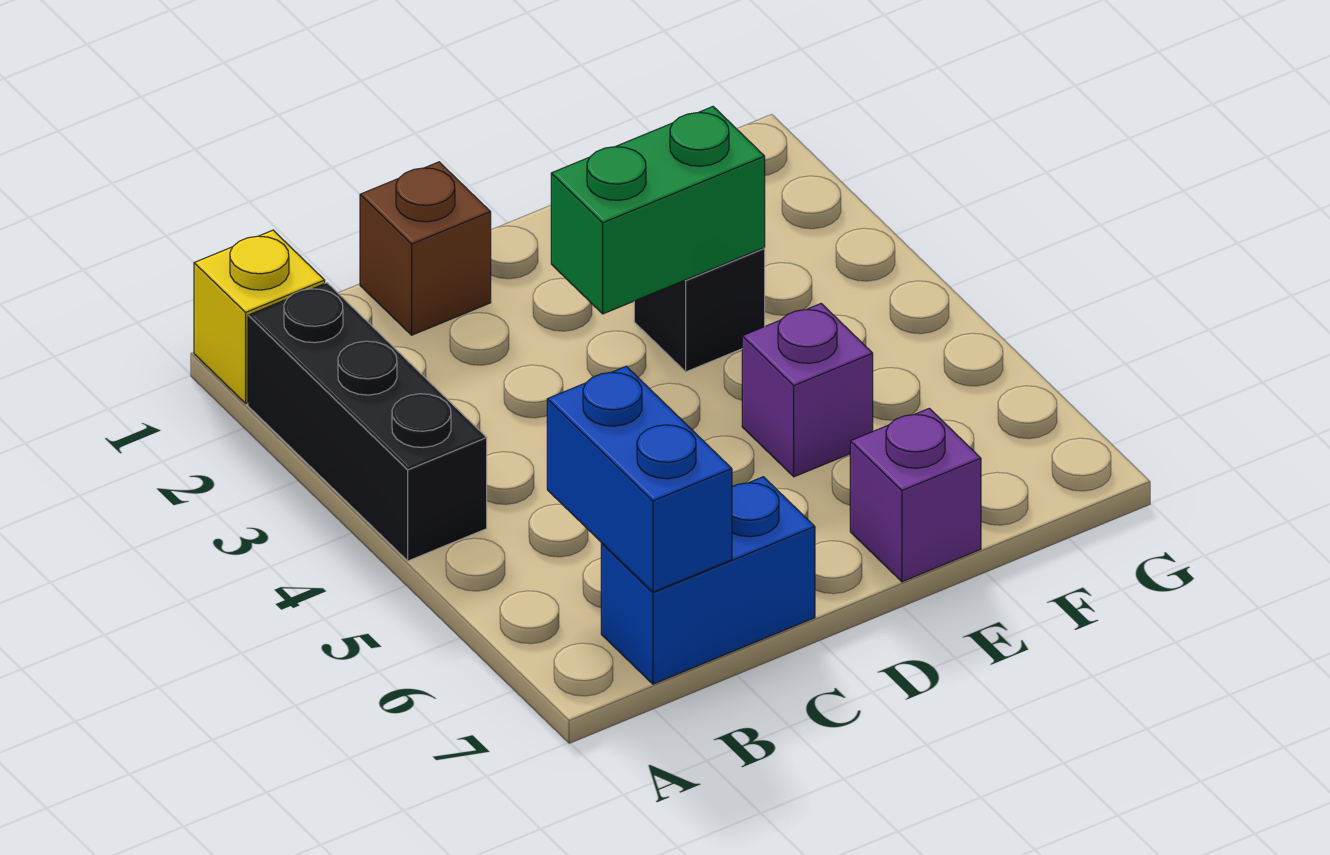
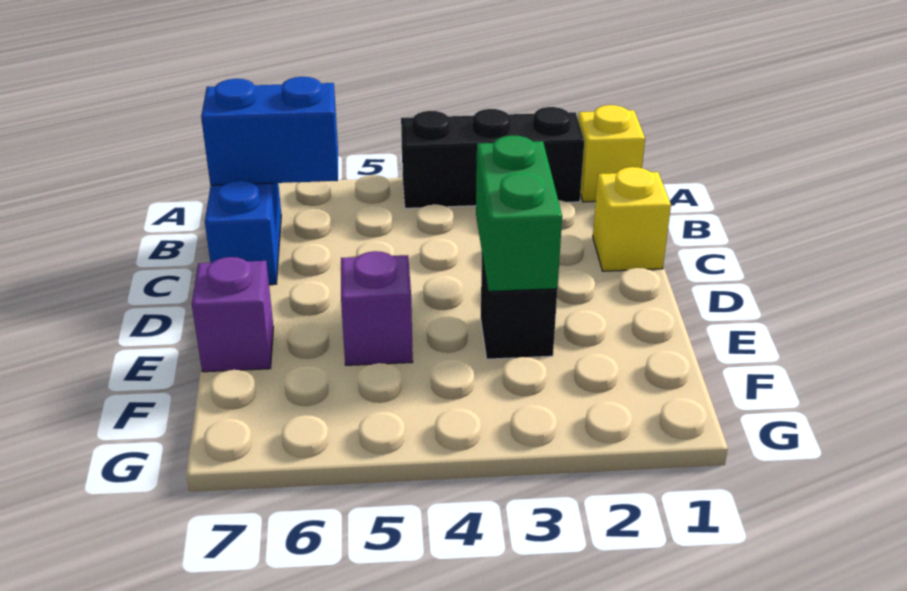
brown 1x1 brick [360,162,491,335] -> yellow 1x1 brick [593,167,671,271]

